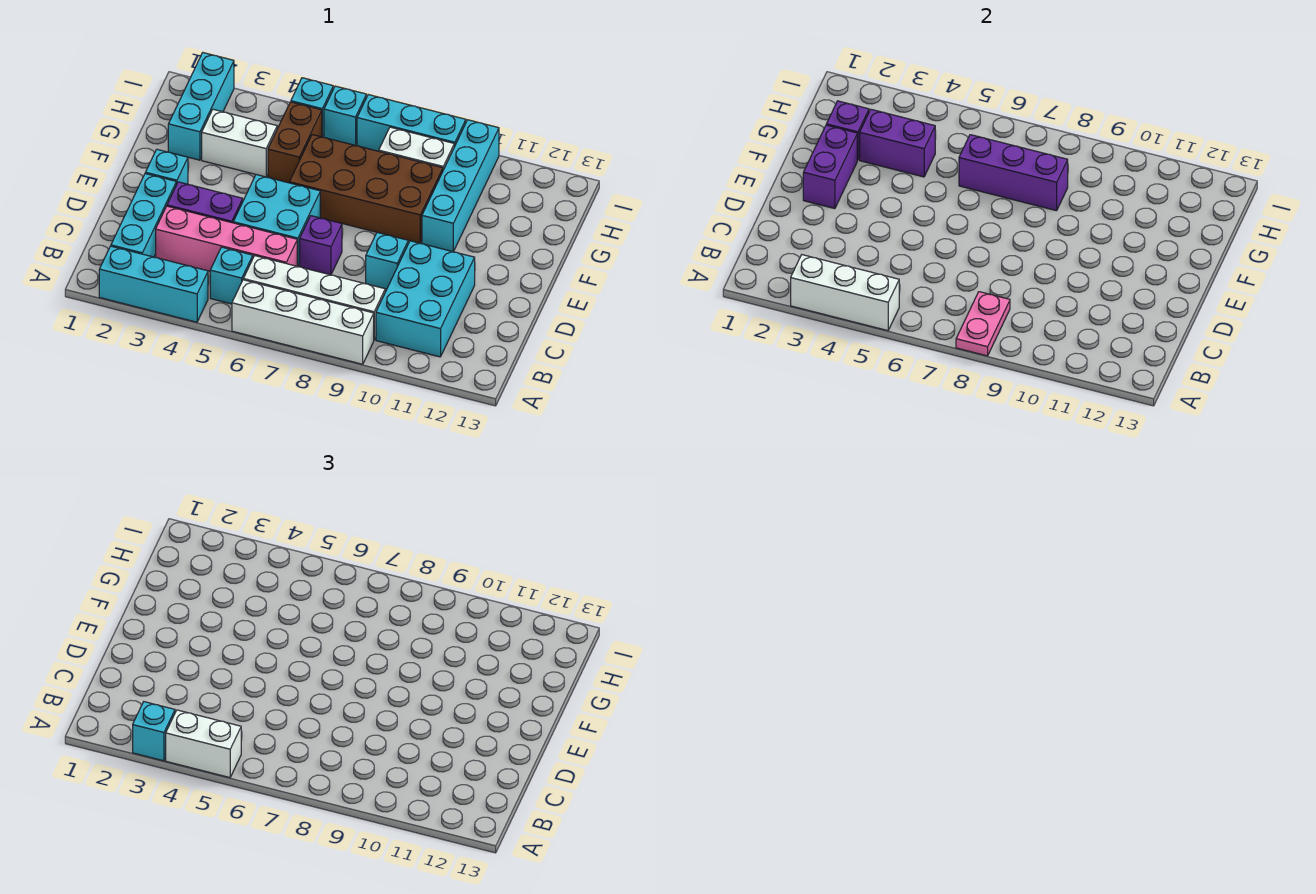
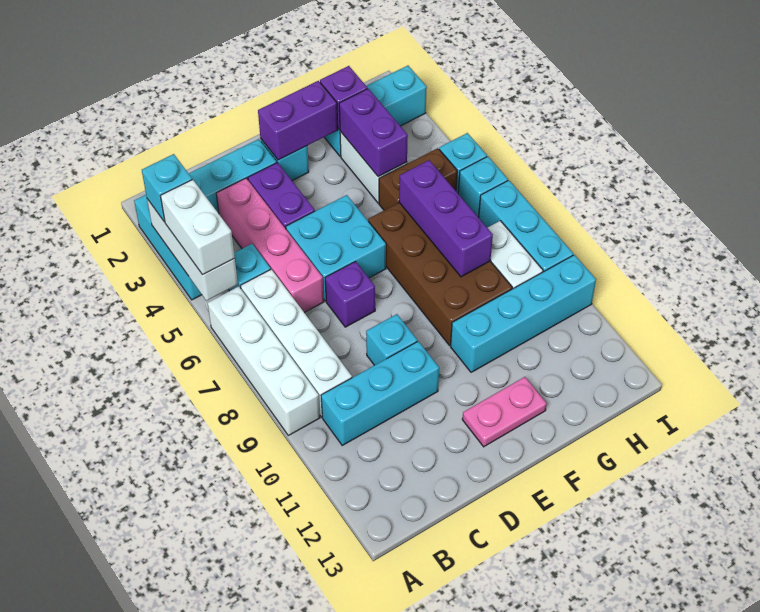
pink 1x2 plate [956,292,1010,356] -> pink 1x2 plate moved to [462,377,547,447]
cyan 2x3 brick [376,241,475,357] -> cyan 1x3 brick [321,341,439,445]

